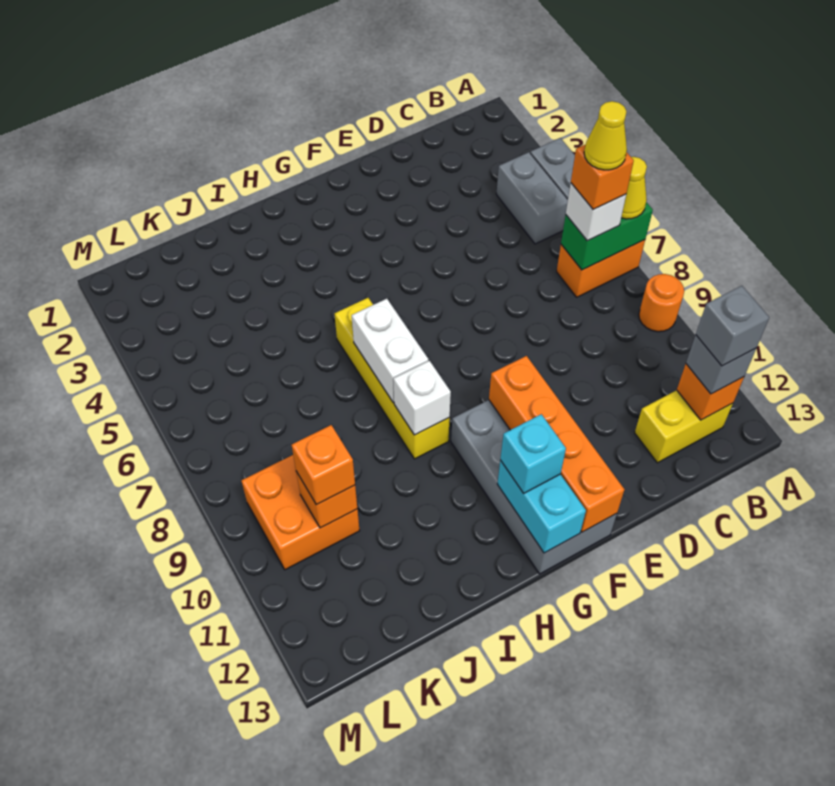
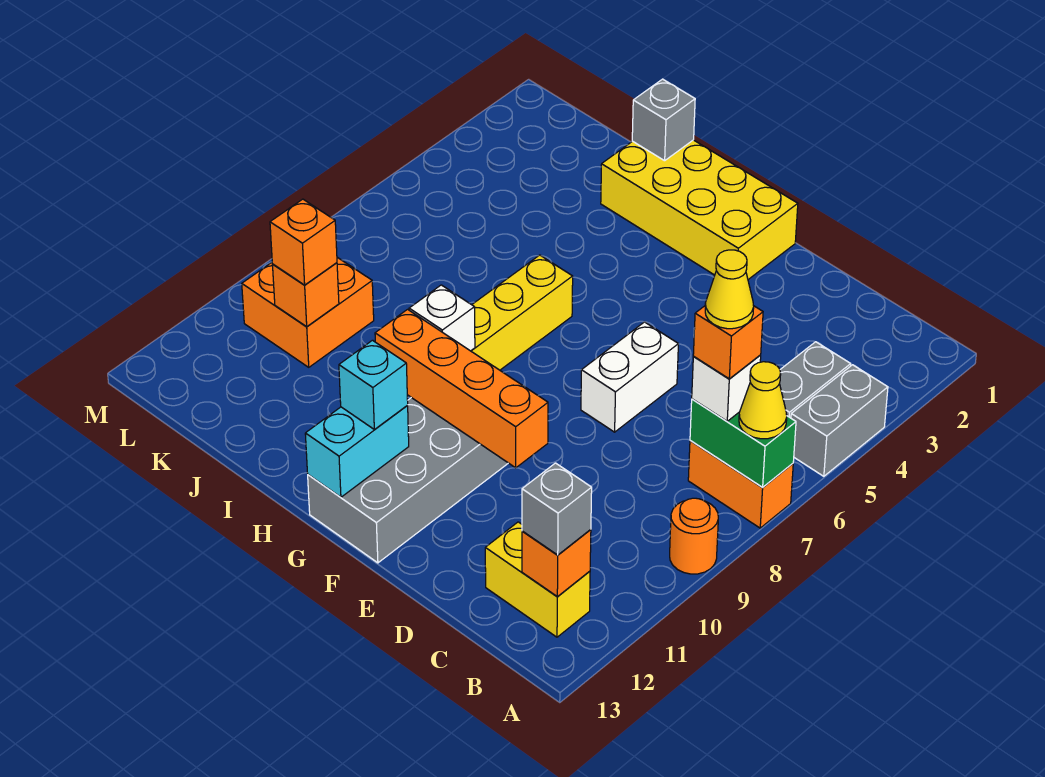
grey 1x1 brick [696,286,769,366] -> grey 1x1 brick moved to [632,79,695,161]
none -> yellow 2x4 brick [601,140,798,279]
orange 1x4 brick [489,356,624,532] -> orange 1x4 brick turned to [375,309,548,468]
white 1x2 brick [352,299,428,403] -> white 1x2 brick moved to [581,322,678,432]

